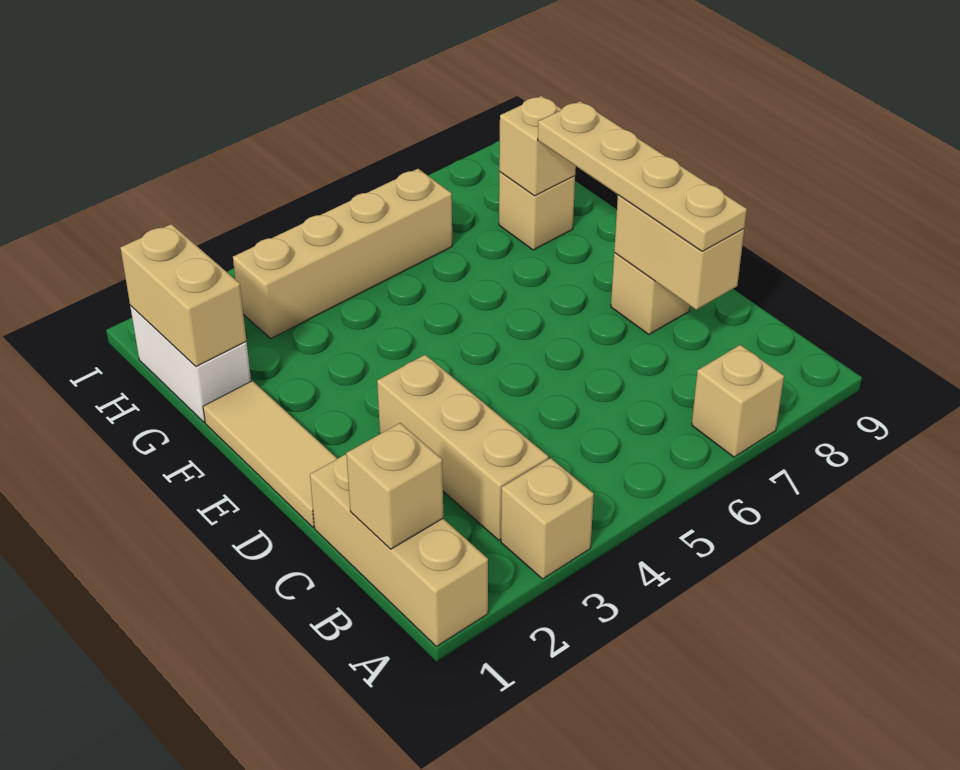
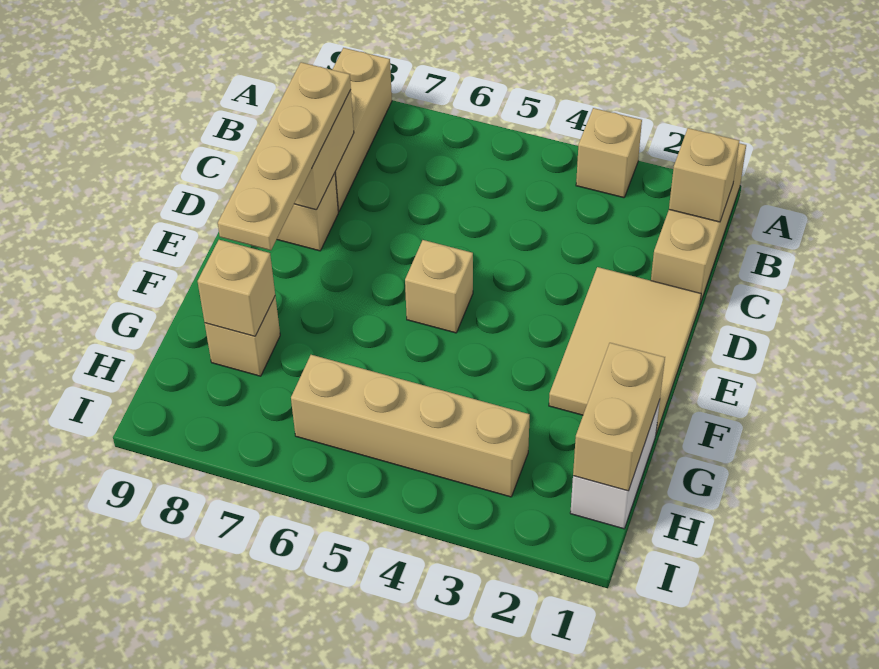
tan 1x1 brick [692,345,784,457] -> tan 1x1 brick moved to [405,240,473,333]
tan 1x3 brick [377,355,548,540] -> tan 1x3 brick moved to [332,48,392,211]
tan 1x3 tile [203,381,337,527] -> tan 2x3 tile [549,267,701,434]

